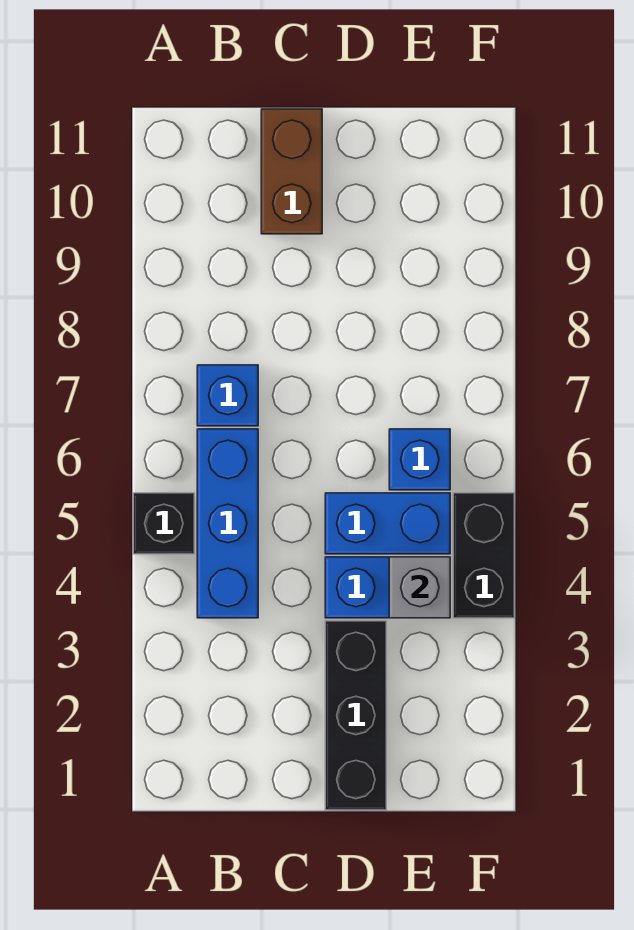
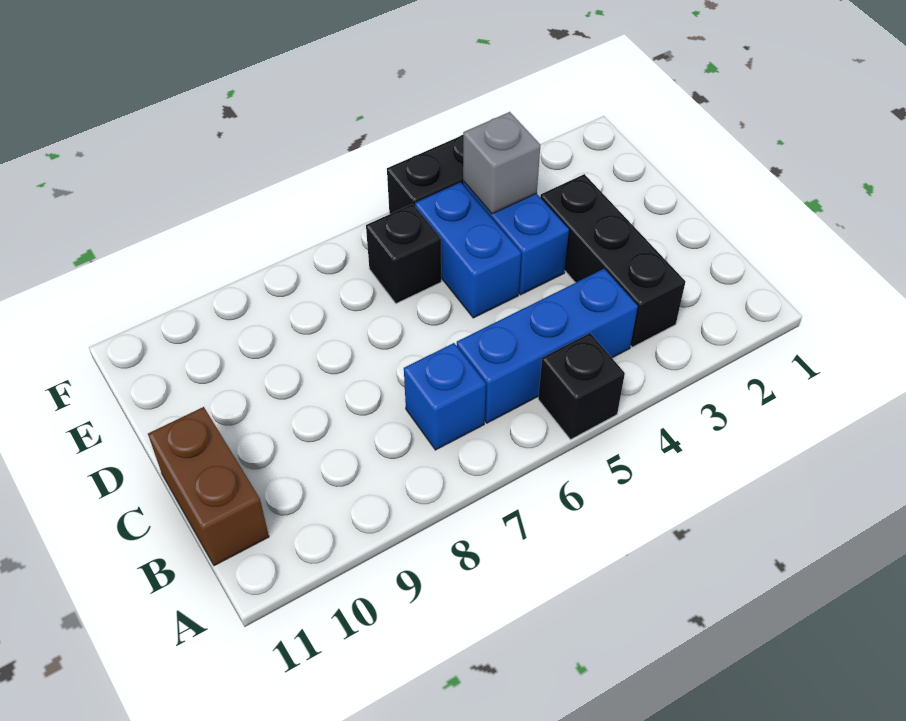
brown 1x2 brick [261,109,322,234] -> brown 1x2 brick turned to [148,407,269,566]
black 1x3 brick [325,621,386,810] -> black 1x3 brick turned to [540,174,685,347]
blue 1x1 brick [389,429,450,490] -> black 1x1 brick [366,204,441,304]

